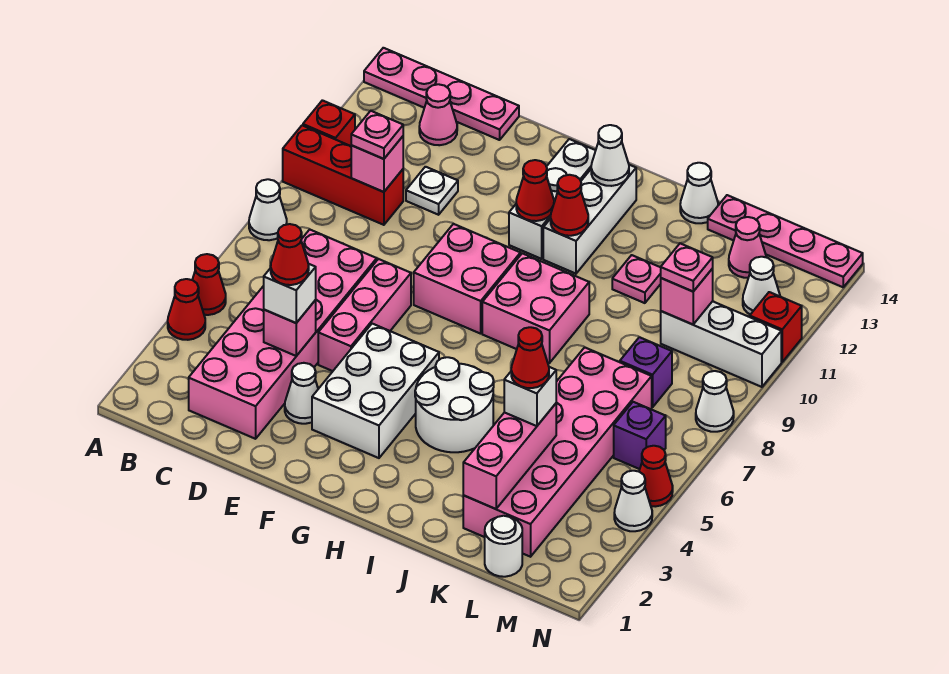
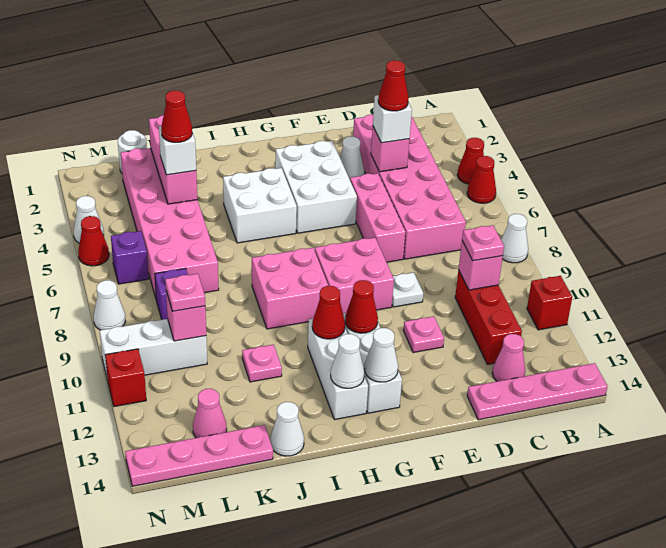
red 1x3 brick [283,125,403,225] -> red 1x3 brick turned to [455,270,522,364]
white 1x1 plate [406,167,458,215] -> white 1x1 plate moved to [392,273,423,307]
none -> pink 1x1 plate [403,316,444,353]
white 2x2 round brick [415,357,494,452] -> white 2x2 brick [223,168,297,243]
white 1x1 cone [743,257,780,315] -> white 1x1 cone moved to [364,328,398,382]

